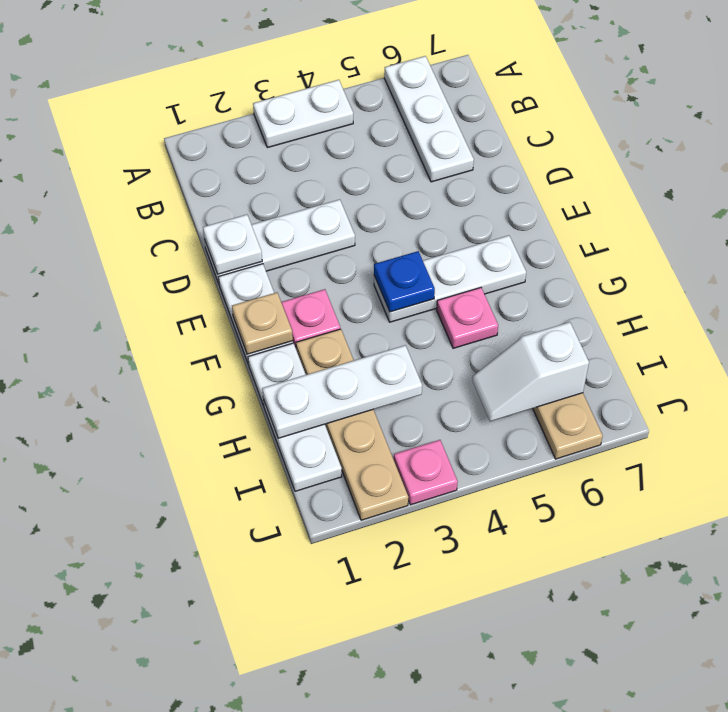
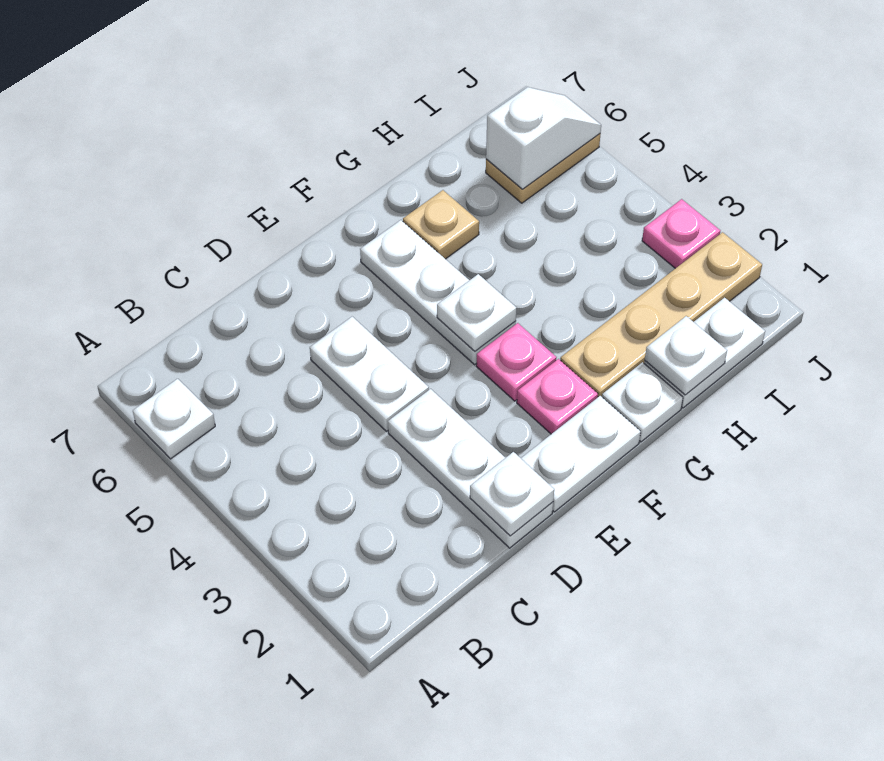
white 1x2 plate [253,80,353,148] -> white 1x2 plate moved to [310,317,429,431]
white 1x3 plate [384,56,474,182] -> white 1x1 plate [133,379,215,459]
tan 1x1 plate [232,292,293,354] -> tan 1x1 plate moved to [403,190,479,259]
blue 1x1 plate [374,251,435,312] -> white 1x1 plate [437,274,516,351]
pink 1x1 plate [437,288,498,348] -> pink 1x1 plate moved to [476,323,556,401]
white 1x3 plate [262,345,422,438] -> white 1x1 plate [645,316,727,395]
white 1x2 slope [473,322,589,421] -> white 1x2 slope turned to [486,87,601,189]

